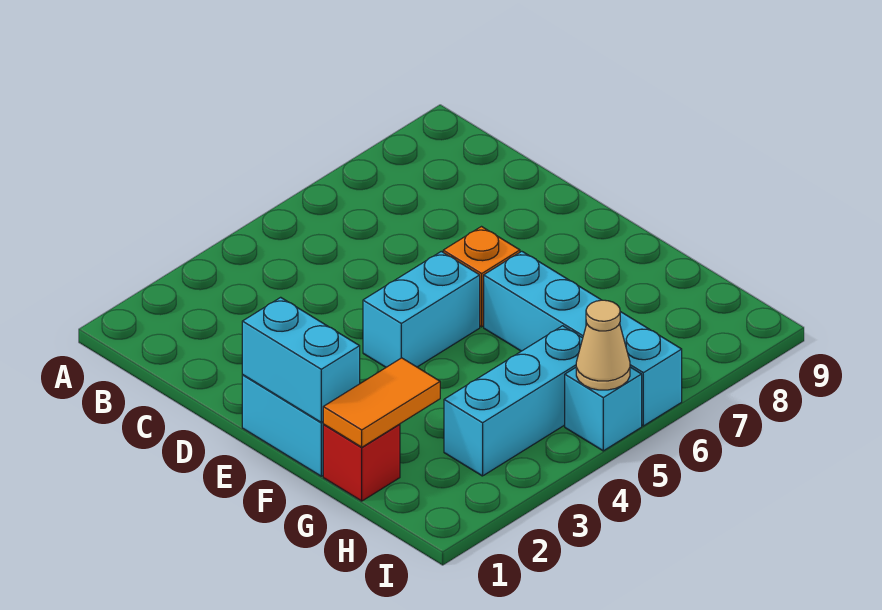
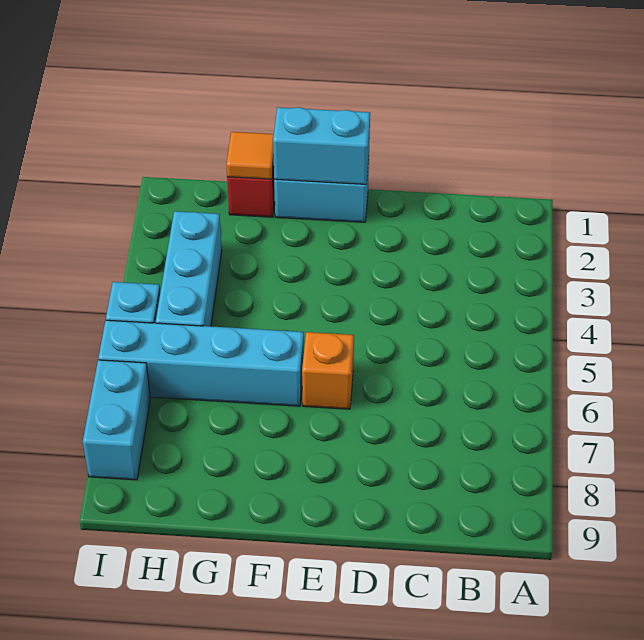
cyan 1x2 brick [363,251,480,367] -> cyan 1x2 brick moved to [83,360,150,480]
orange 1x2 tile [323,358,440,447] -> orange 1x1 tile [226,132,274,179]
tan 1x1 cone [576,300,630,390] -> none

